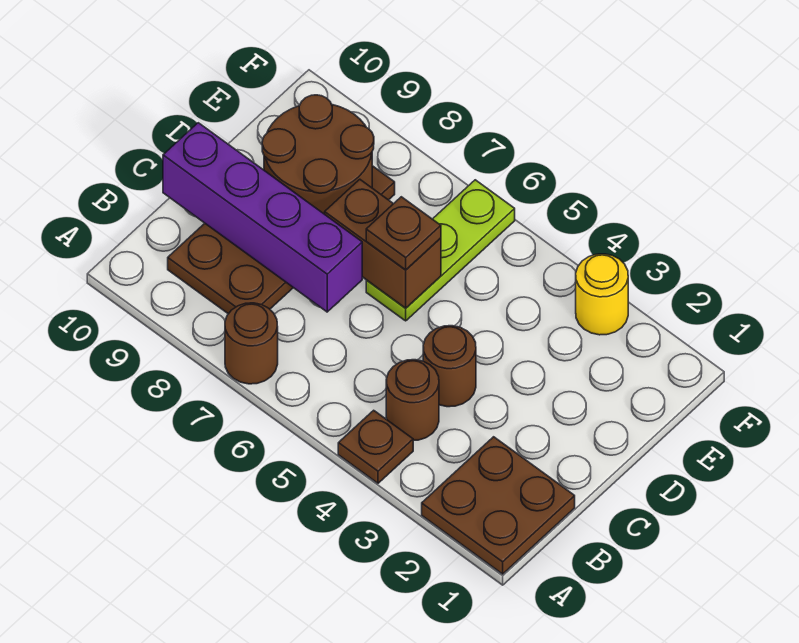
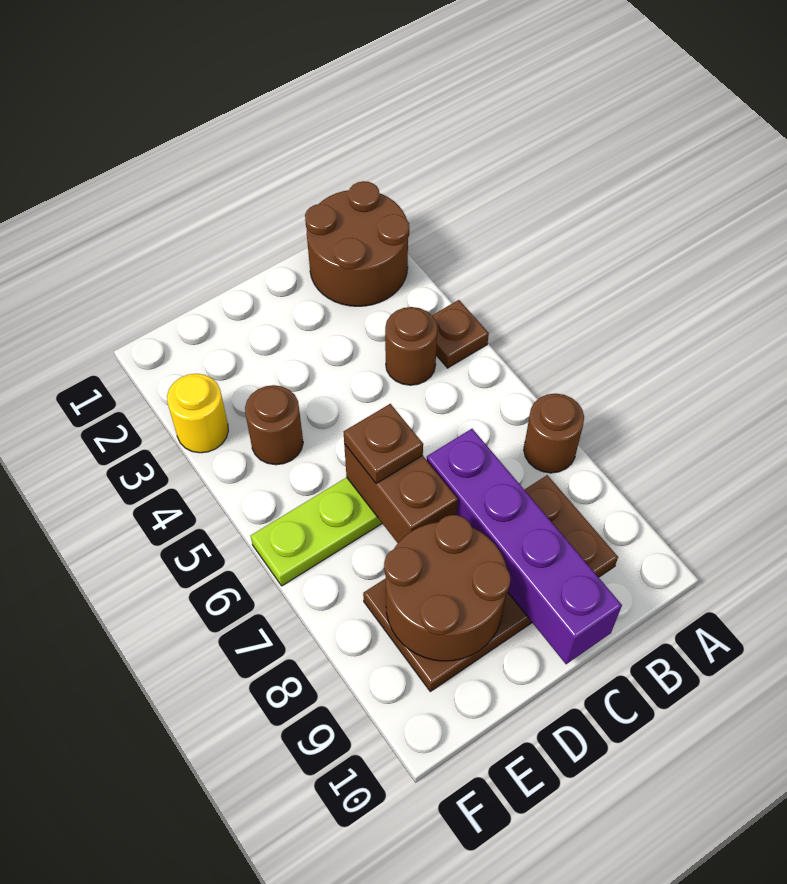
brown 2x2 plate [422,437,575,574] -> brown 2x2 round brick [305,181,409,306]
brown 1x1 round brick [423,326,476,407] -> brown 1x1 round brick moved to [245,385,303,465]

